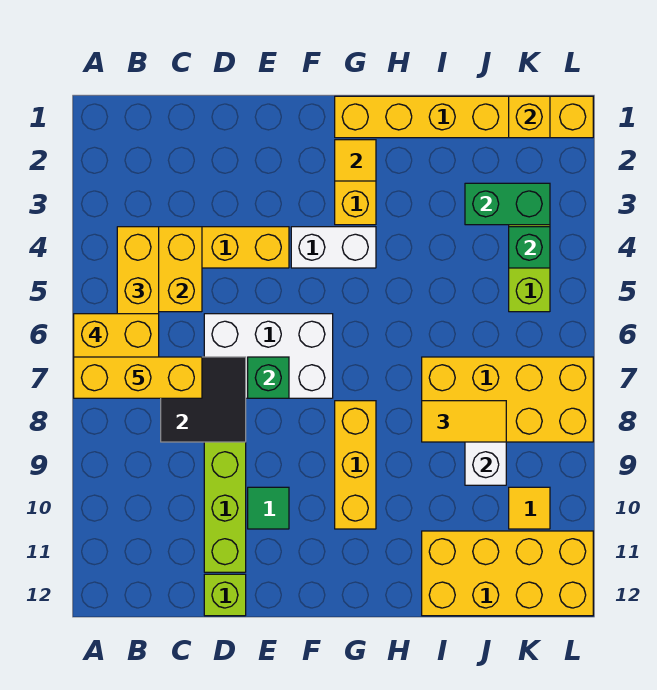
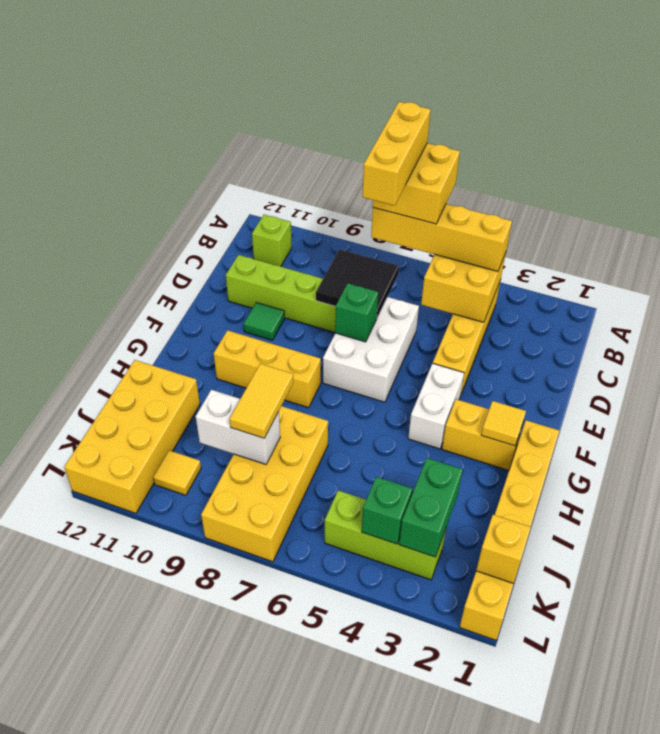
lime 1x1 brick [204,574,246,616] -> lime 1x1 brick moved to [252,215,292,266]

